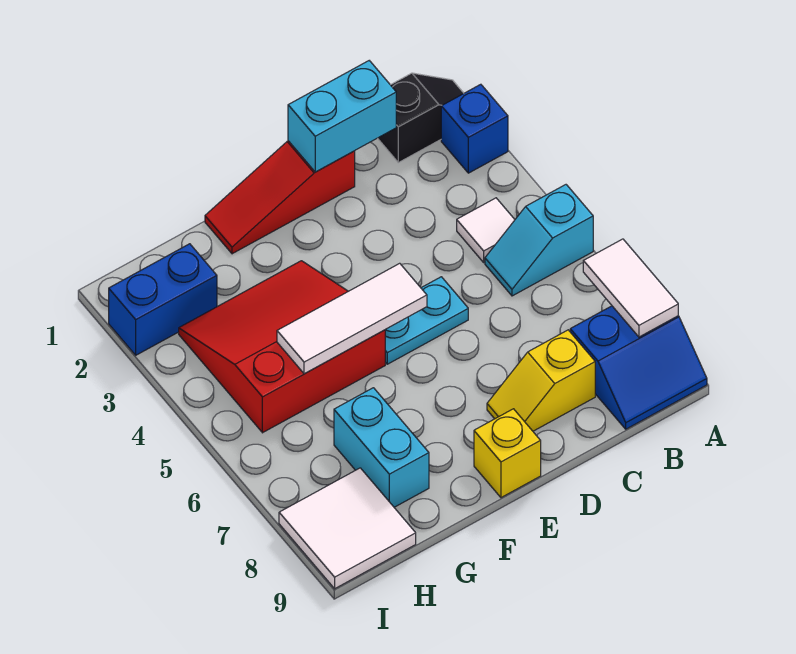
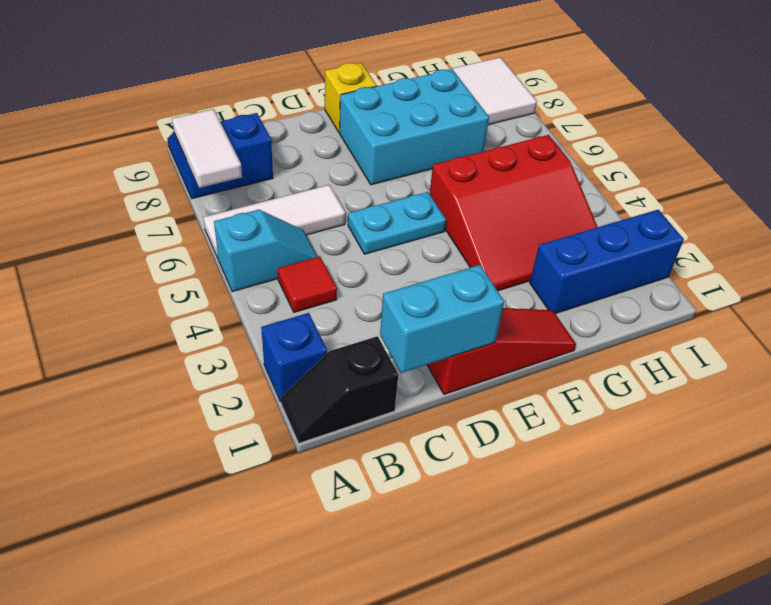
white 1x1 tile [457,198,515,262] -> red 1x1 tile [278,256,337,312]
yellow 1x2 slope [487,330,595,431] -> none
white 1x3 tile [277,263,427,374] -> white 1x3 tile moved to [203,185,345,258]
cyan 1x2 brick [334,388,429,507] -> cyan 2x3 brick [340,69,489,185]
blue 1x2 brick [109,244,217,355] -> blue 1x3 brick [530,210,684,314]

